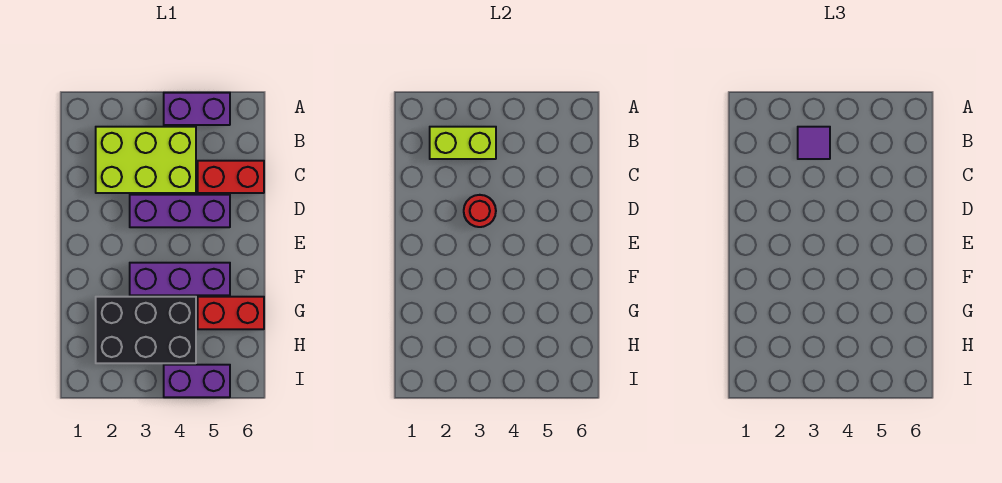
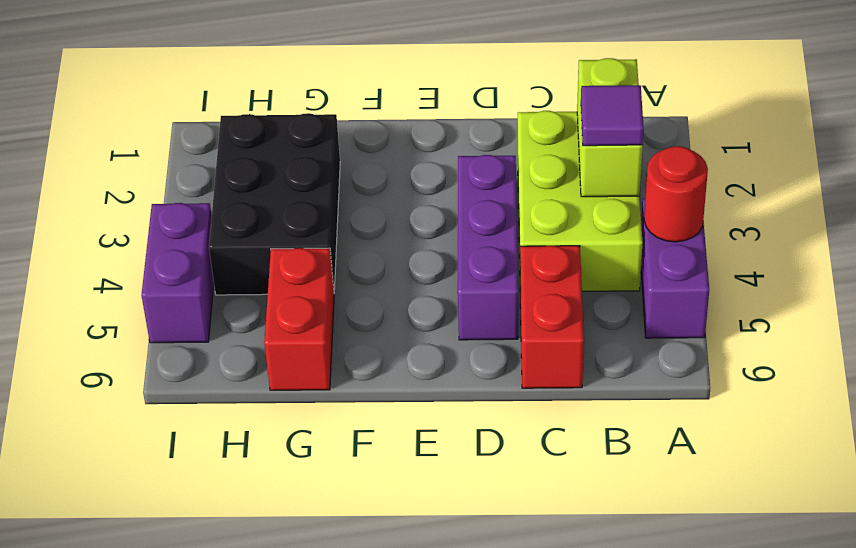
red 1x1 round brick [464,195,496,227] -> red 1x1 round brick moved to [644,146,708,242]
purple 1x3 brick [130,263,230,295] -> none

